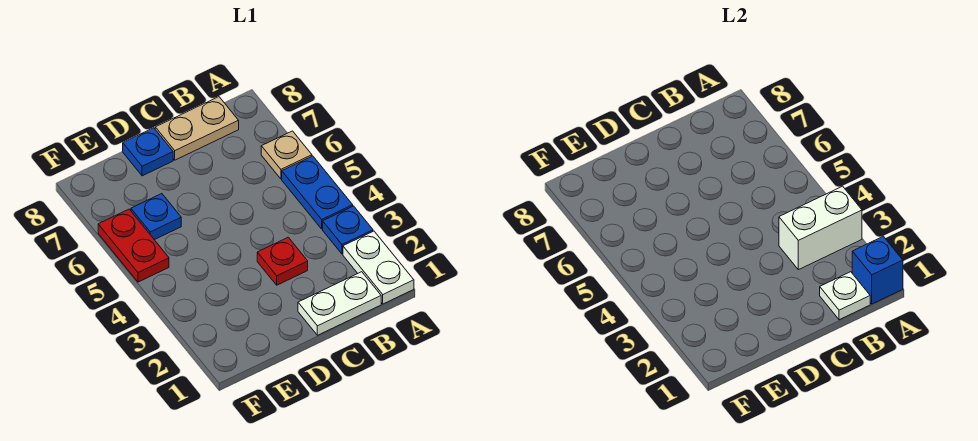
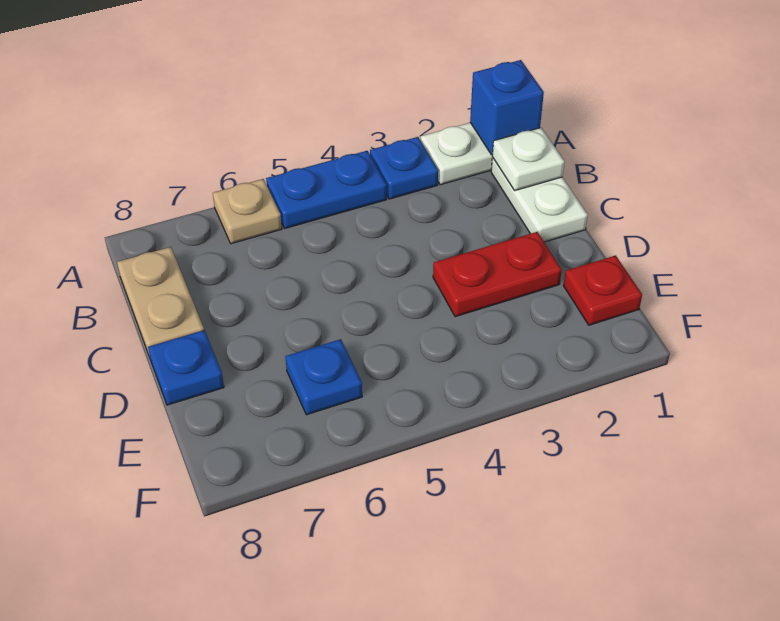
white 1x2 brick [779,186,862,270] -> none
red 1x1 plate [257,237,308,285] -> red 1x1 plate moved to [563,255,642,325]
red 1x2 plate [98,209,169,282] -> red 1x2 plate moved to [433,232,562,317]

